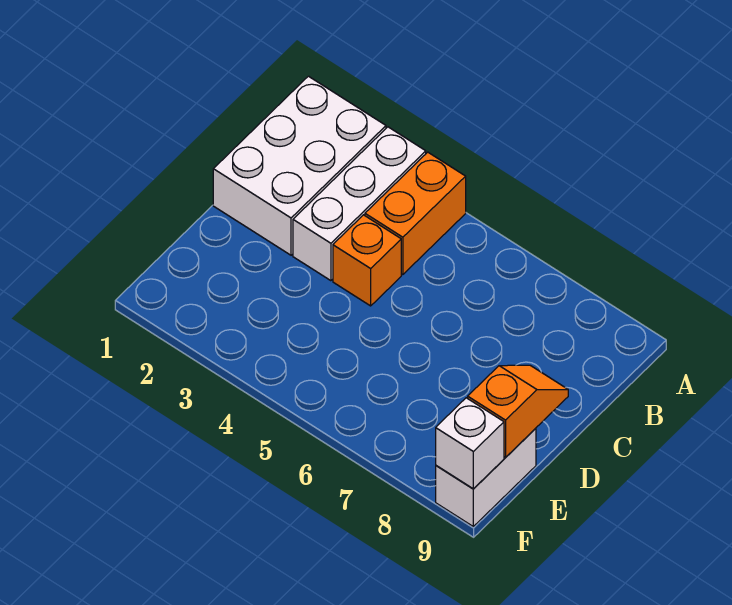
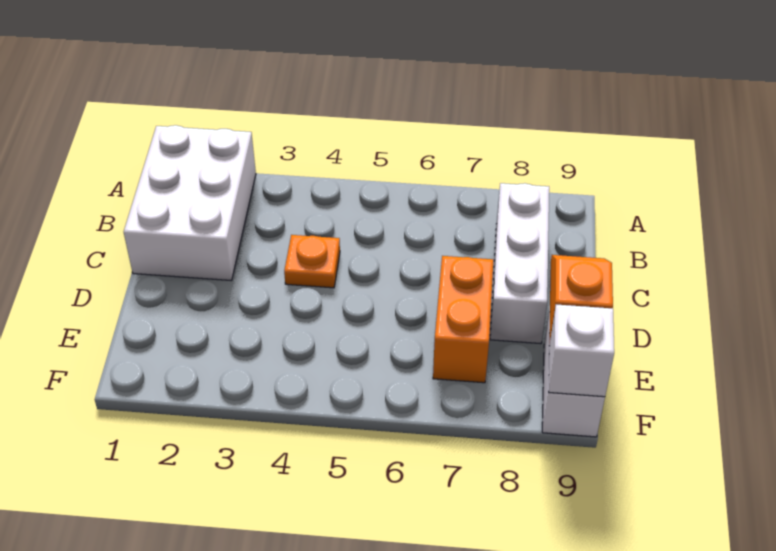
white 1x3 brick [293,127,426,281] -> white 1x3 brick moved to [490,183,549,344]
orange 1x2 brick [365,152,466,275] -> orange 1x2 brick moved to [433,256,493,383]
orange 1x1 brick [333,215,401,306] -> orange 1x1 plate [284,235,340,288]

